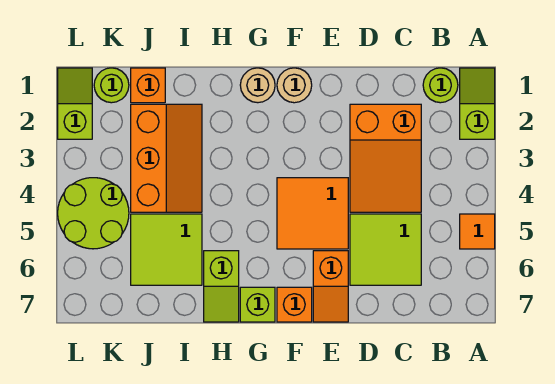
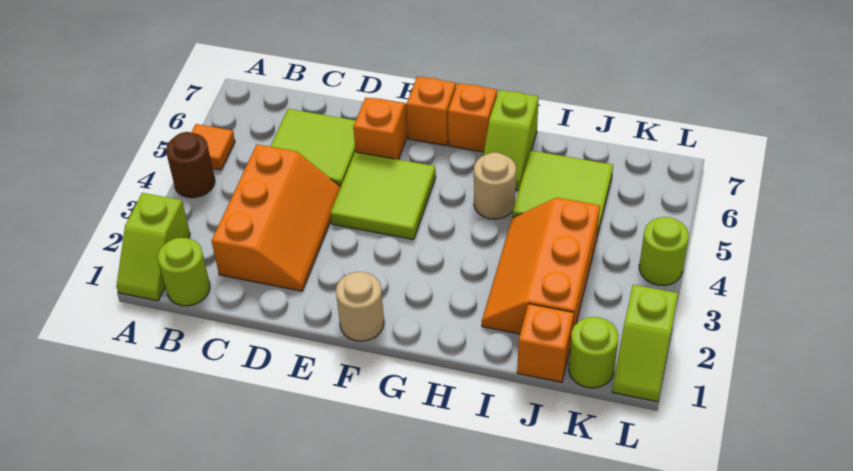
none -> brown 1x1 round brick [166,132,215,198]
orange 2x3 slope [350,104,421,212] -> orange 2x3 slope turned to [212,144,341,291]
orange 2x2 tile [277,178,348,249] -> lime 2x2 tile [330,152,436,240]
tan 1x1 round brick [240,68,275,103] -> tan 1x1 round brick moved to [474,152,516,219]
lime 1x1 brick [240,287,275,322] -> orange 1x1 brick [448,83,497,152]
lime 1x2 slope [204,251,239,322] -> lime 1x2 slope turned to [483,90,539,190]
lime 2x2 round brick [58,178,129,249] -> lime 1x1 round brick [639,217,689,286]

